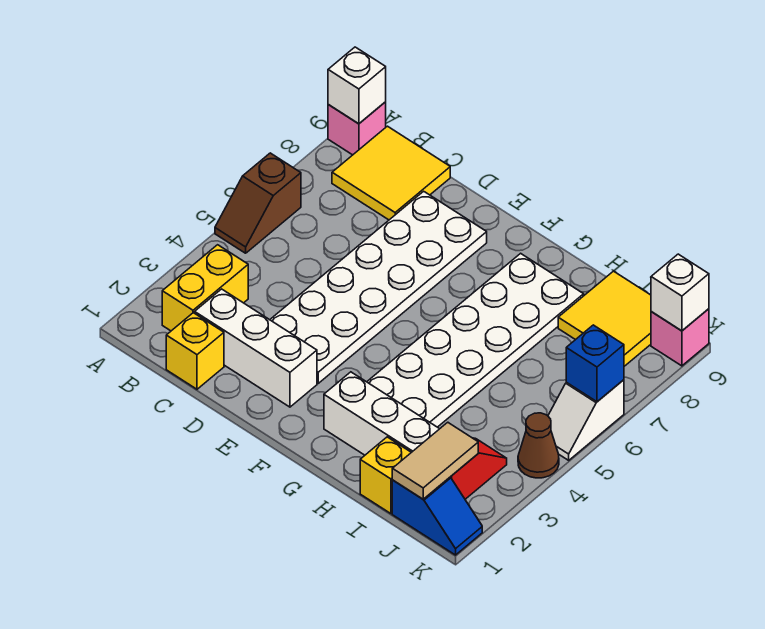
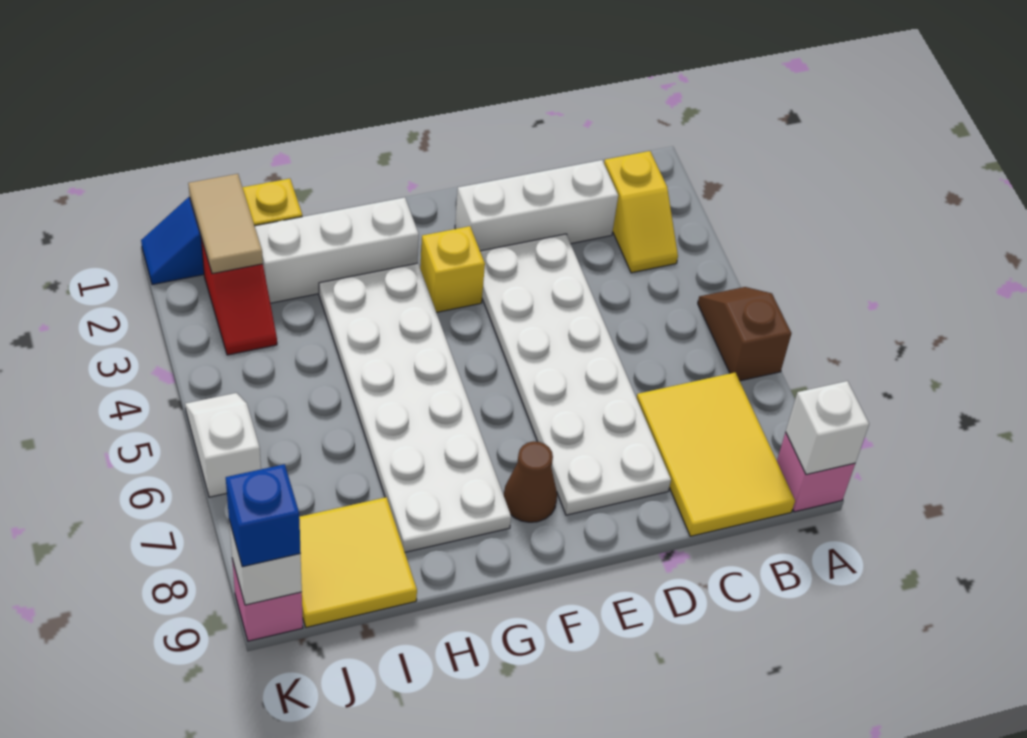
yellow 1x2 brick [162,245,248,331] -> yellow 1x2 slope [604,151,678,273]
yellow 2x2 tile [332,126,450,220] -> yellow 2x3 tile [636,372,795,536]
yellow 1x1 brick [166,313,224,389] -> yellow 1x1 brick moved to [420,226,485,312]
brown 1x1 cone [518,413,559,478] -> brown 1x1 cone moved to [504,441,557,522]
blue 1x1 brick [566,325,624,402] -> blue 1x1 brick moved to [226,464,301,567]

